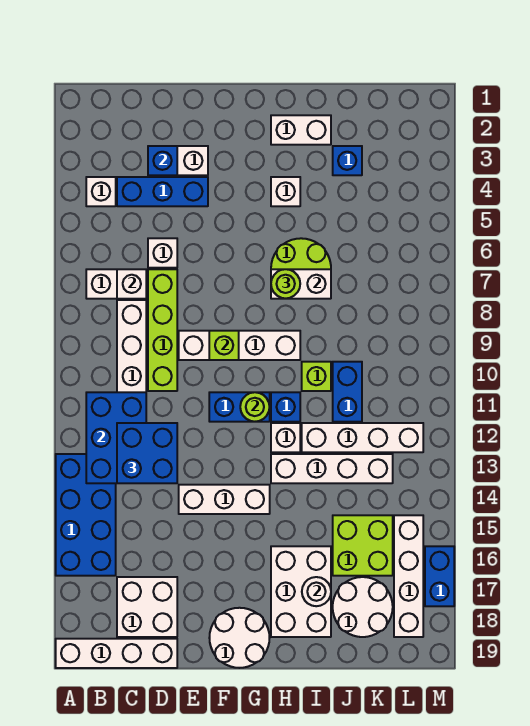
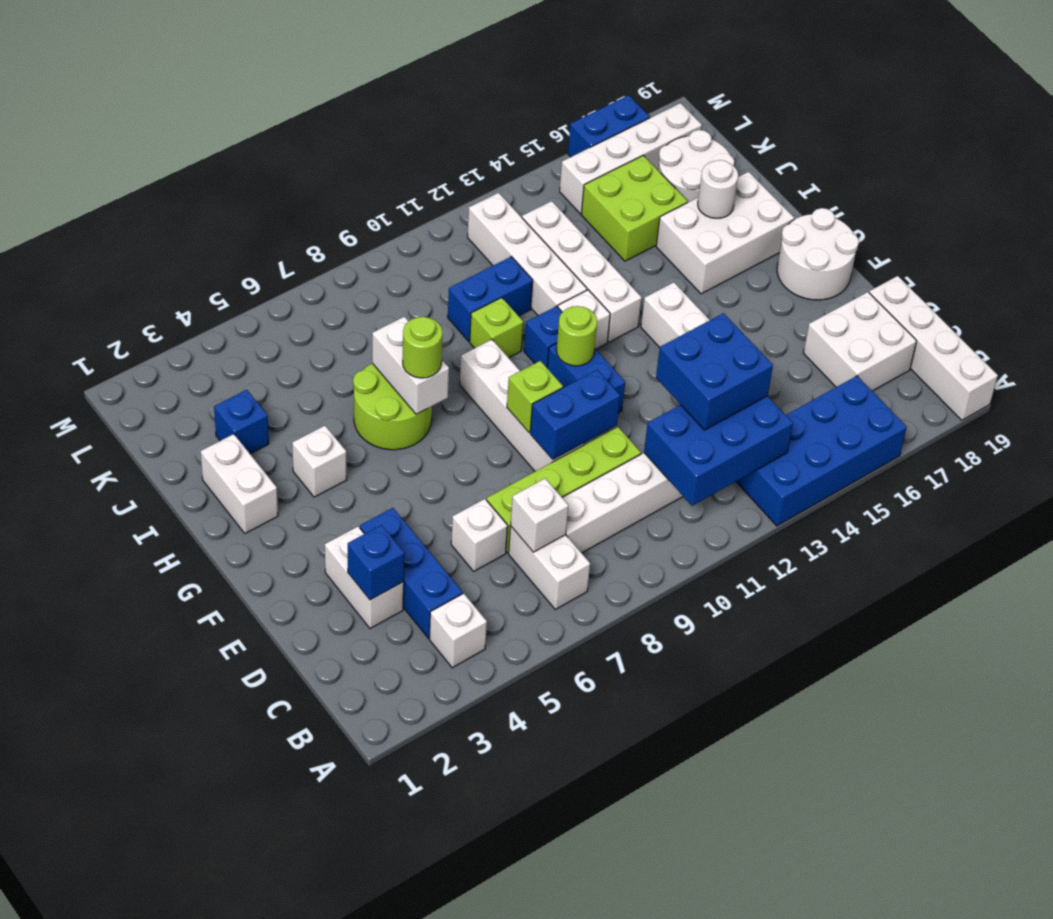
none -> blue 1x2 brick [530,370,620,460]

